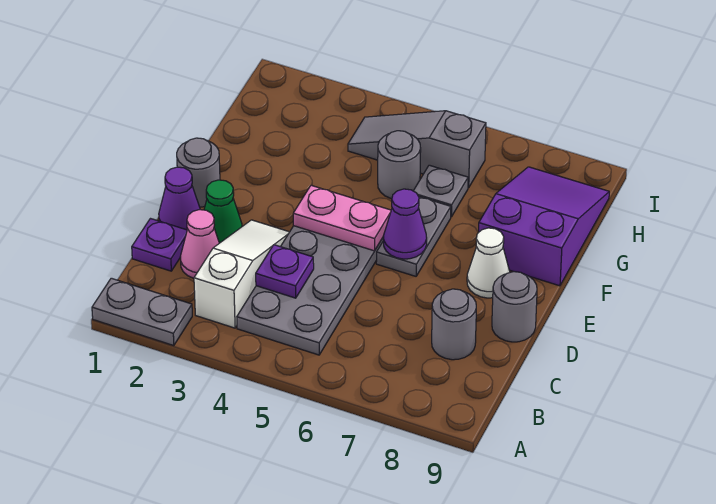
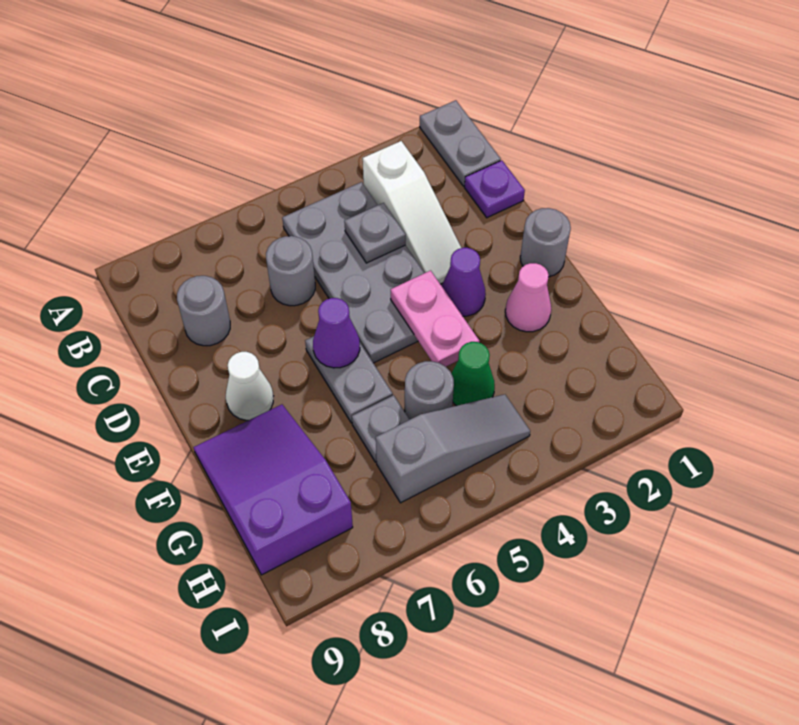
grey 1x2 plate [92,278,192,346] -> grey 1x2 plate turned to [420,100,501,186]
pink 1x1 cone [180,210,219,278] -> pink 1x1 cone moved to [505,263,551,332]
purple 1x1 plate [256,245,314,298] -> grey 1x1 plate [344,203,406,263]
purple 1x1 cone [159,167,200,230] -> purple 1x1 cone moved to [442,248,486,316]
green 1x1 cone [204,180,242,243] -> green 1x1 cone moved to [451,342,495,406]
grey 1x1 round brick [492,272,537,342] -> grey 1x1 round brick moved to [266,236,315,306]
pink 1x2 plate [293,185,391,251] -> pink 1x2 plate turned to [391,271,479,367]
purple 2x3 slope [479,167,609,286] -> purple 2x3 slope turned to [193,404,353,575]

